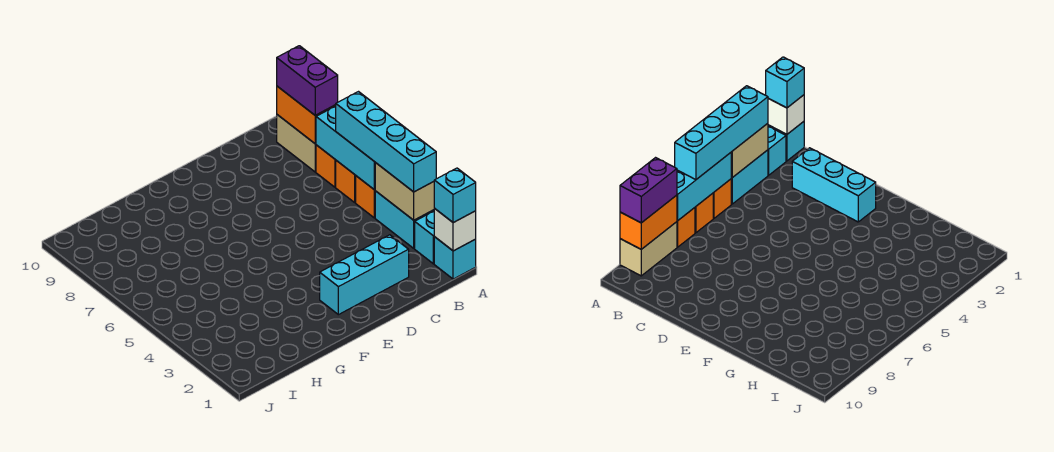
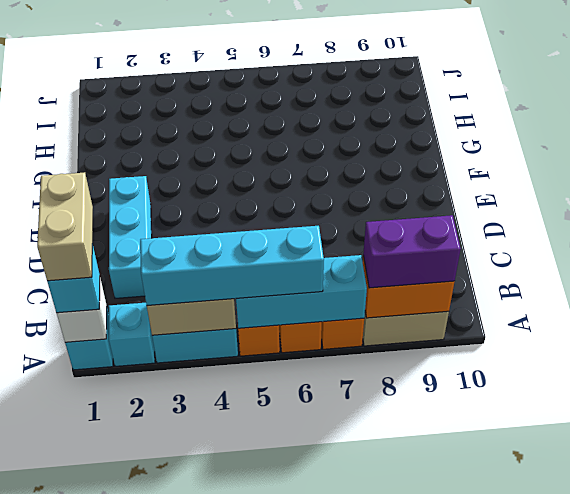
none -> tan 1x2 brick [37,172,93,281]

